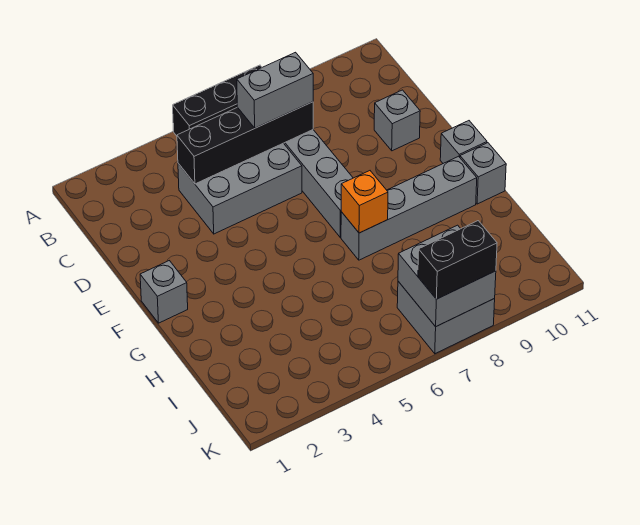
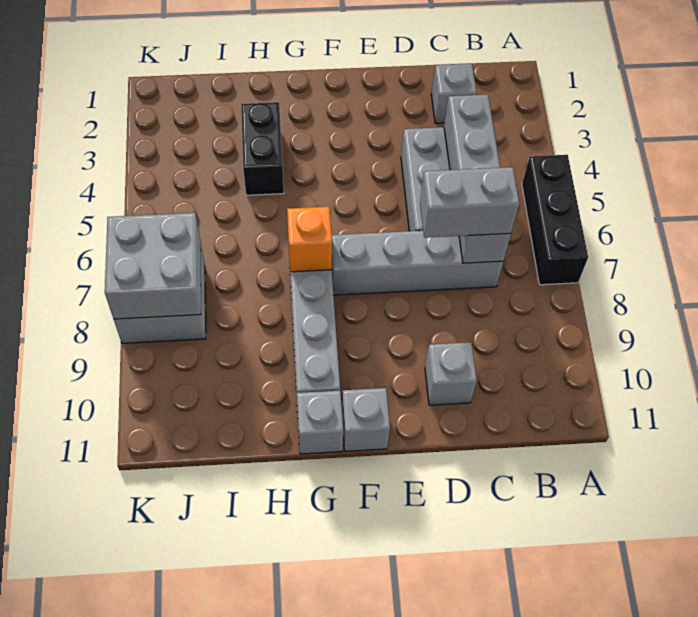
black 1x4 brick [177,102,313,184] -> grey 1x4 brick [444,95,511,263]
grey 1x2 brick [237,52,313,128] -> grey 1x2 brick turned to [420,167,519,238]
grey 1x1 brick [140,261,188,323] -> grey 1x1 brick moved to [431,64,477,123]
black 1x2 brick [418,221,497,299] -> black 1x2 brick moved to [241,102,284,195]

